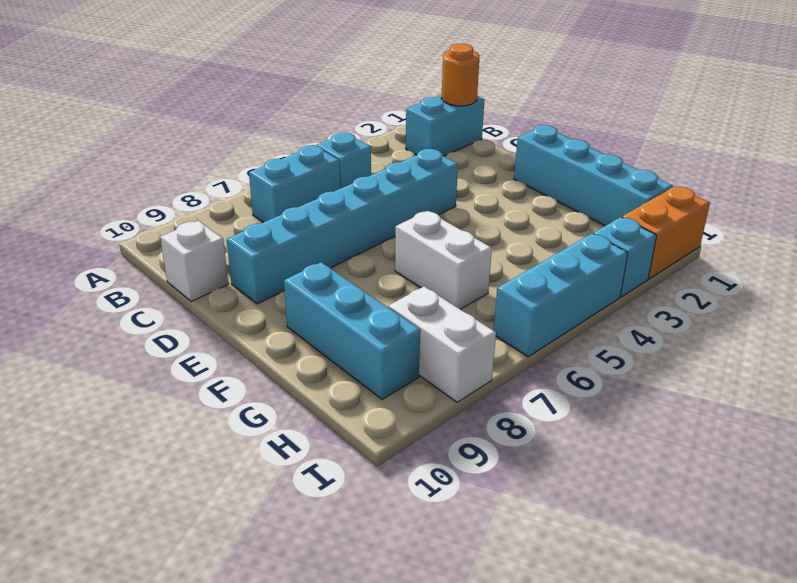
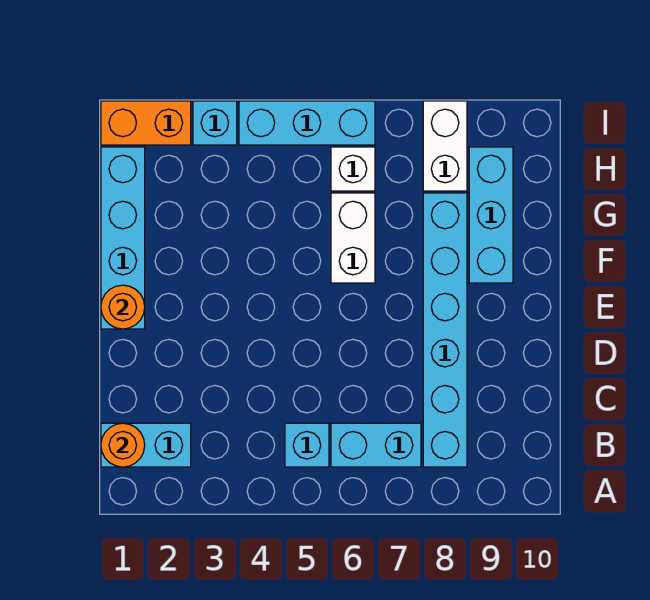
white 1x1 brick [160,221,228,302] -> white 1x1 brick moved to [331,147,375,191]
cyan 1x6 brick [227,149,458,304] -> cyan 1x6 brick turned to [423,193,467,467]
none -> orange 1x1 round brick [101,285,145,329]

